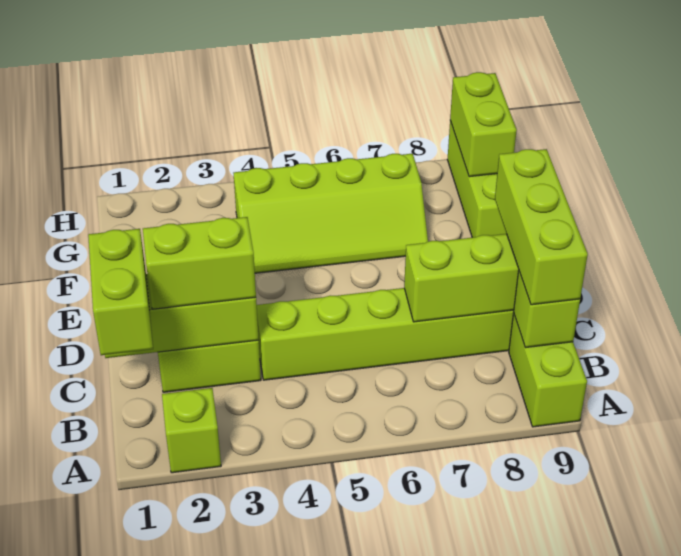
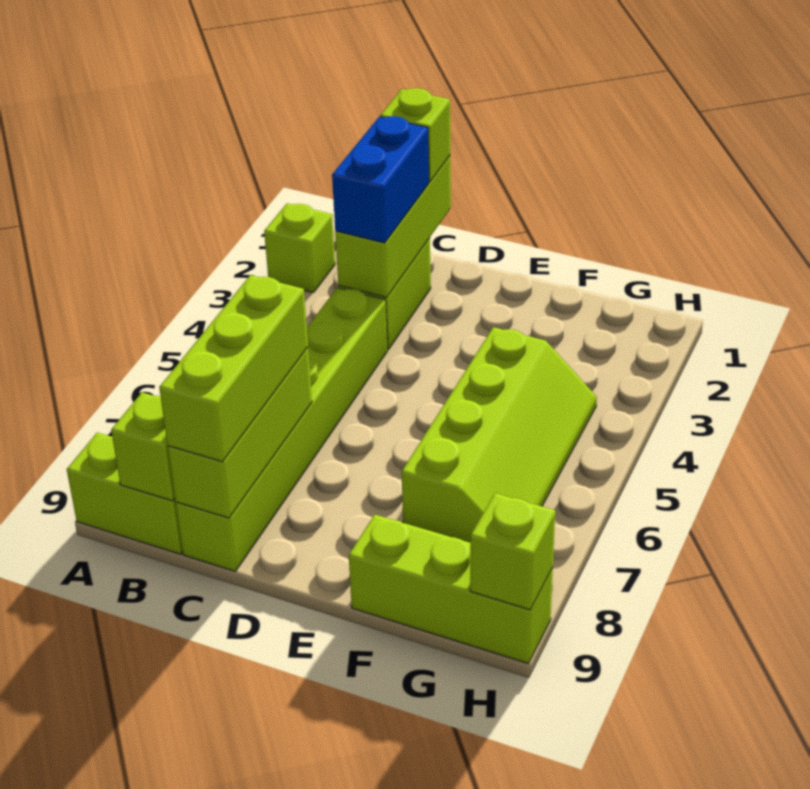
lime 1x2 brick [88,229,153,355] -> lime 1x1 brick [380,88,450,182]
lime 1x3 brick [495,149,588,305] -> lime 1x3 brick turned to [159,275,308,462]
lime 1x2 brick [143,217,256,309] -> blue 1x2 brick [332,116,429,243]
lime 2x4 slope [234,154,428,273] -> lime 2x4 slope turned to [402,327,597,543]
lime 1x2 brick [450,72,517,177] -> lime 1x1 brick [470,493,555,610]

